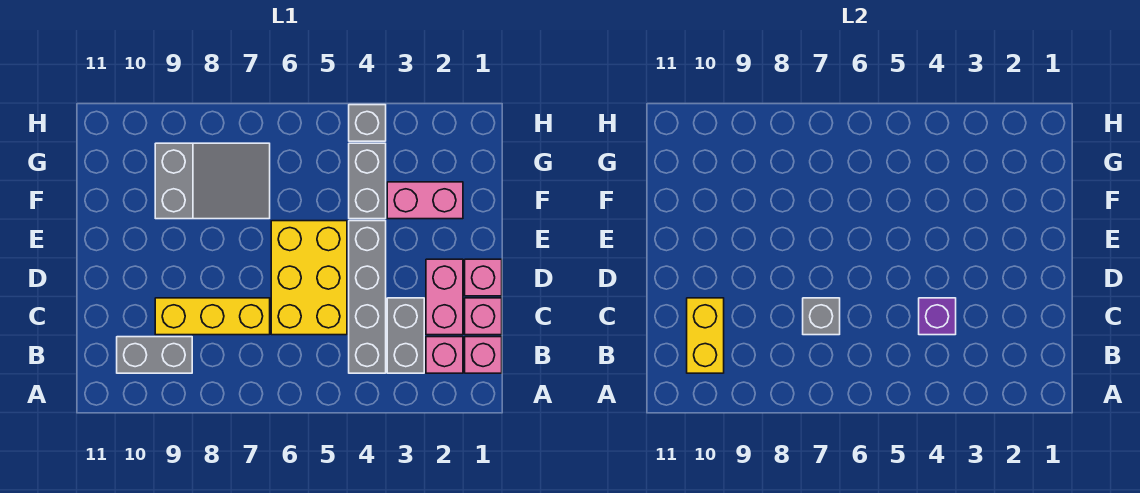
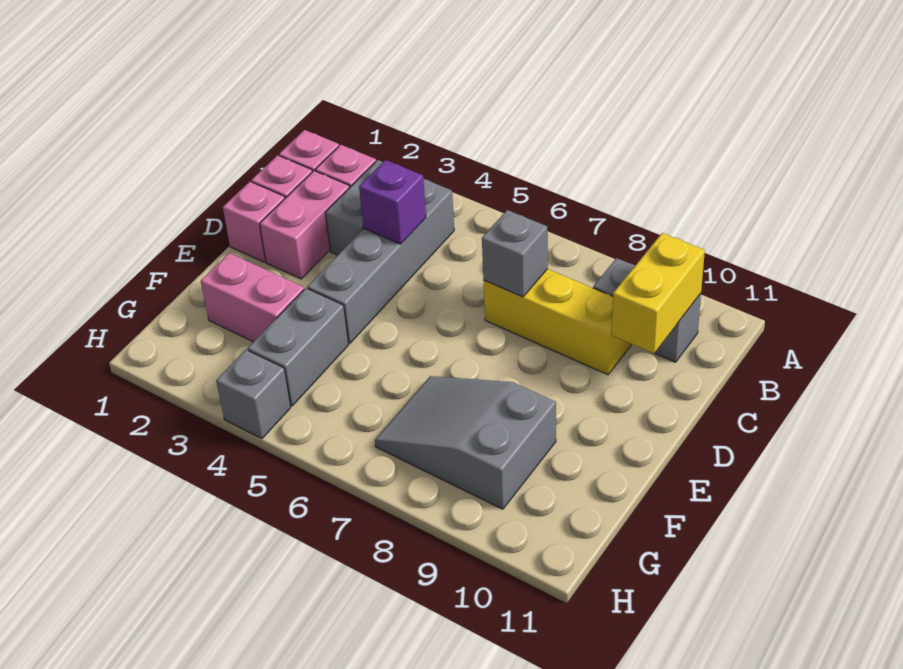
yellow 2x3 brick [271,221,347,335] -> none

